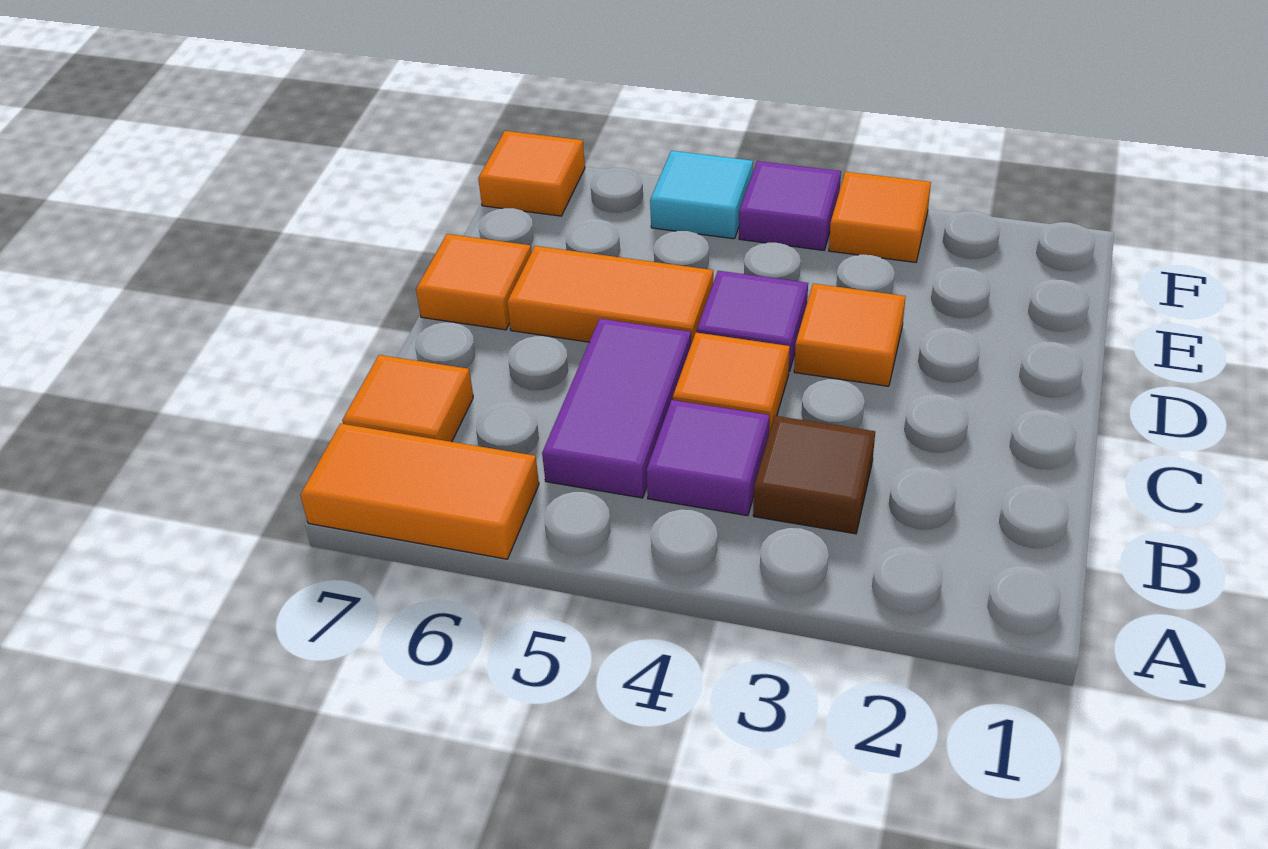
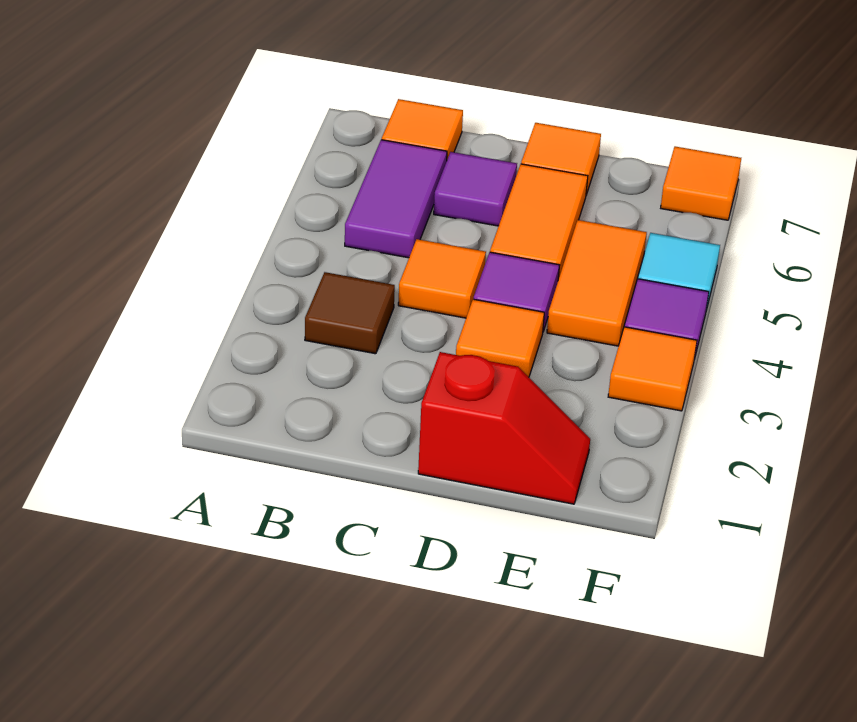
orange 1x2 tile [300,424,539,559] -> orange 1x2 tile moved to [547,220,647,346]
purple 1x1 tile [646,400,770,516] -> purple 1x1 tile moved to [434,152,517,226]
purple 1x2 tile [542,319,691,498] -> purple 1x2 tile turned to [345,140,447,258]
none -> red 1x2 slope [418,352,590,504]

